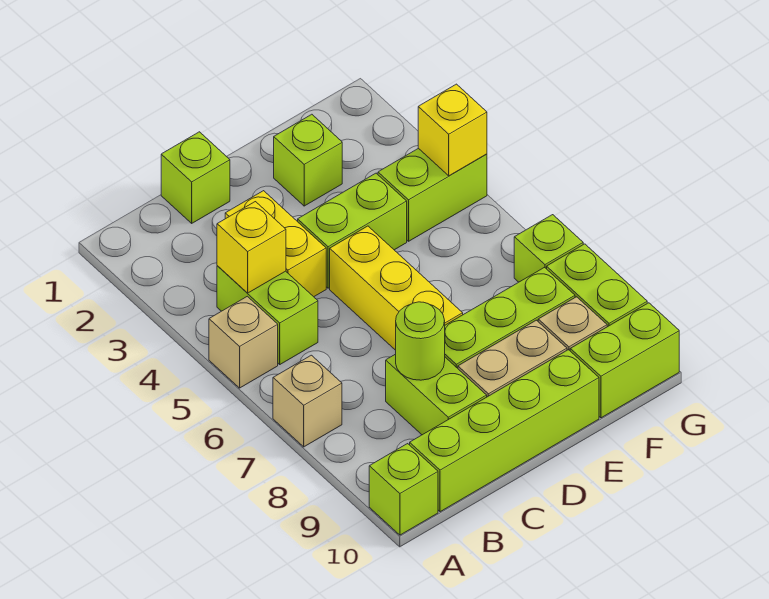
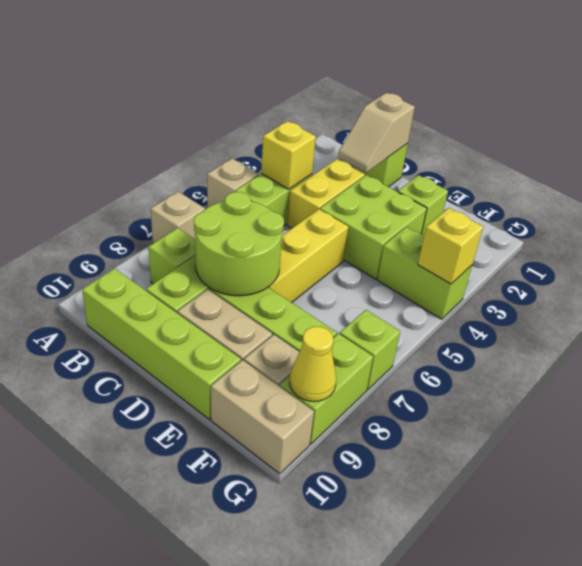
lime 1x1 brick [369,444,438,535] -> lime 1x1 brick moved to [149,228,196,284]
none -> tan 1x2 slope [338,93,415,173]
lime 1x1 round brick [396,302,445,380] -> lime 2x2 round brick [194,192,284,296]
lime 1x2 brick [298,173,407,288] -> lime 2x2 brick [320,175,427,279]
lime 1x2 brick [570,303,679,418] -> tan 1x2 brick [211,360,314,474]
none -> yellow 1x1 cone [290,327,336,401]

